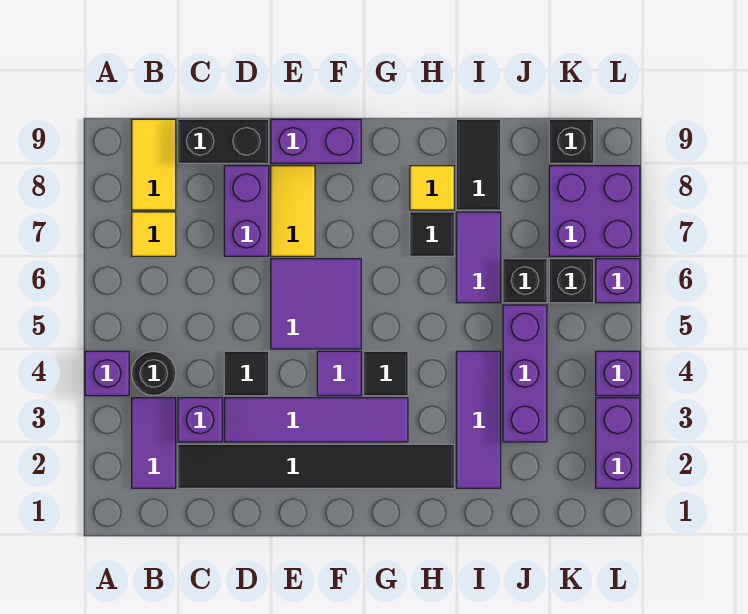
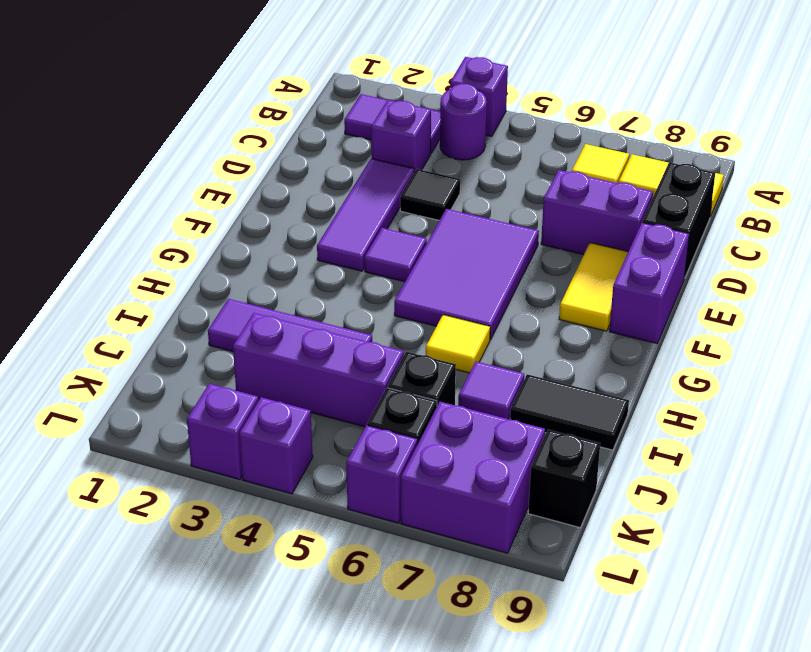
black 1x1 round brick [132,351,176,396] -> purple 1x1 round brick [440,84,487,160]
black 1x6 tile [178,444,454,488] -> none
purple 1x4 tile [224,398,408,442] -> purple 1x3 tile [317,158,414,271]
purple 2x2 tile [271,259,361,349] -> purple 2x3 tile [394,209,539,340]
yellow 1x2 tile [271,166,315,256] -> yellow 1x2 tile turned to [559,243,628,331]
black 1x1 tile [364,351,408,396] -> none
black 1x1 tile [410,212,454,256] -> none
yellow 1x1 tile [410,166,454,210] -> yellow 1x1 tile moved to [426,315,490,373]
purple 1x2 tile [456,212,501,303] -> purple 1x1 tile [458,362,524,419]
purple 1x2 brick [596,398,640,488] -> purple 1x1 brick [187,384,259,479]

